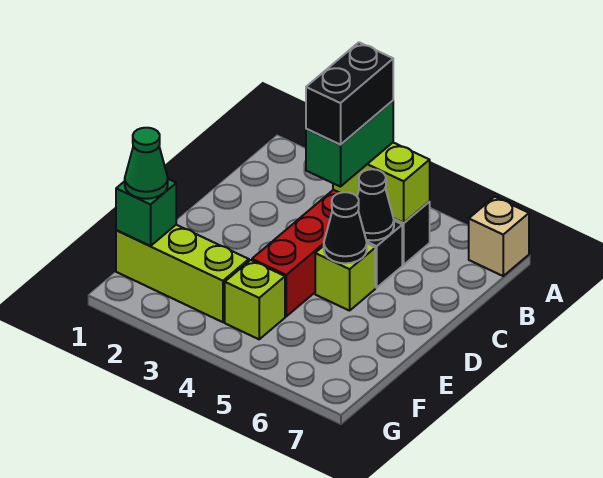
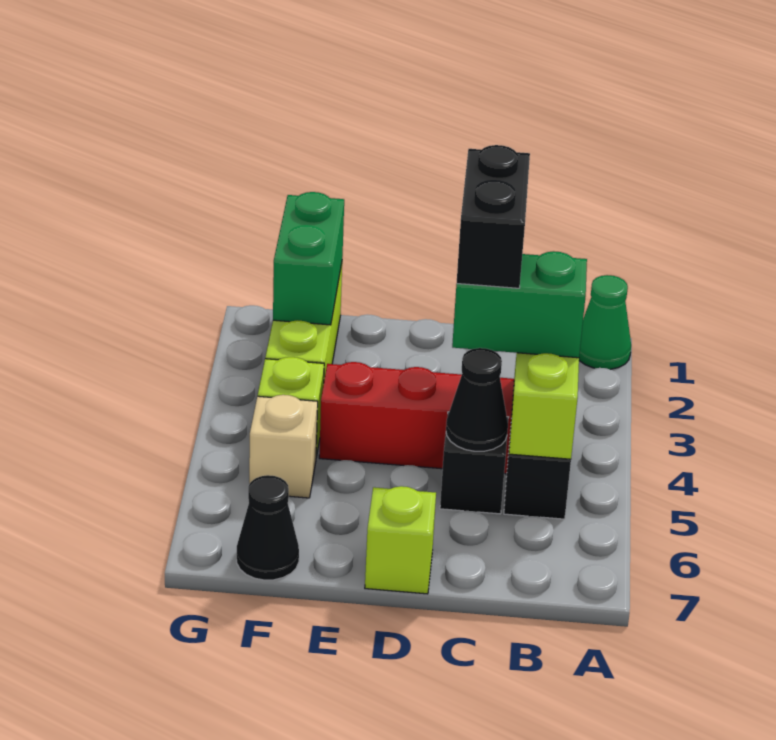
tan 1x1 brick [469,197,529,276] -> tan 1x1 brick moved to [249,395,318,498]
black 1x2 brick [306,42,393,145] -> black 1x2 brick turned to [457,145,530,288]
lime 1x1 brick [315,244,375,311] -> lime 1x1 brick moved to [365,486,436,594]
black 1x1 cone [324,192,367,263] -> black 1x1 cone moved to [237,475,299,580]
green 1x1 brick [116,179,176,246] -> green 1x2 brick [273,192,344,325]
green 1x1 cone [125,128,168,199] -> green 1x1 cone moved to [579,275,631,369]

